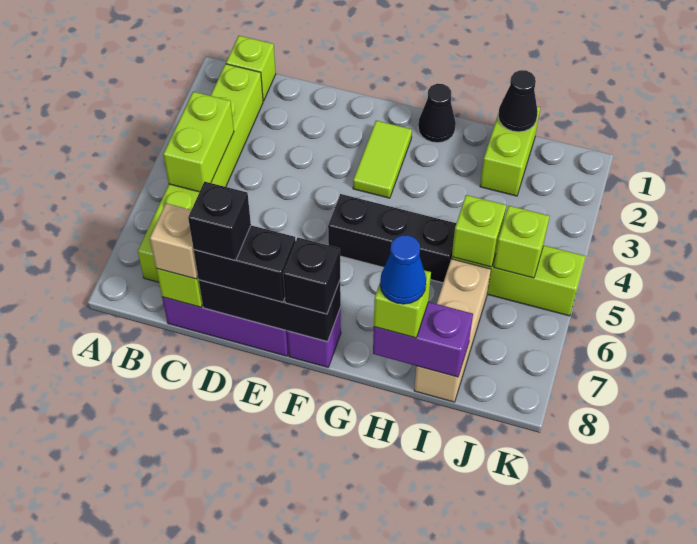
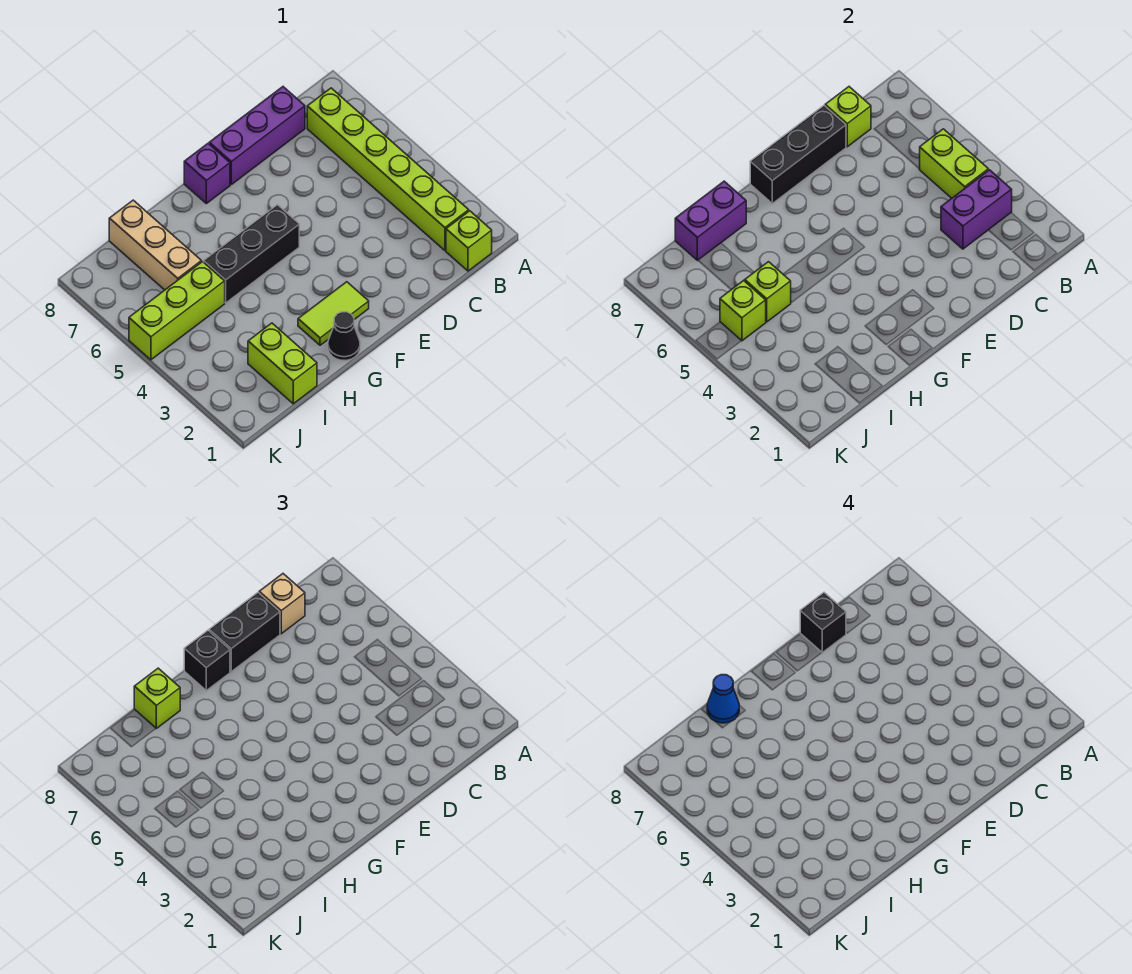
none -> purple 1x2 brick [941,170,1012,249]
lime 1x2 tile [353,121,412,198] -> lime 1x2 tile turned to [298,282,369,345]
black 1x1 cone [498,70,538,132] -> none

